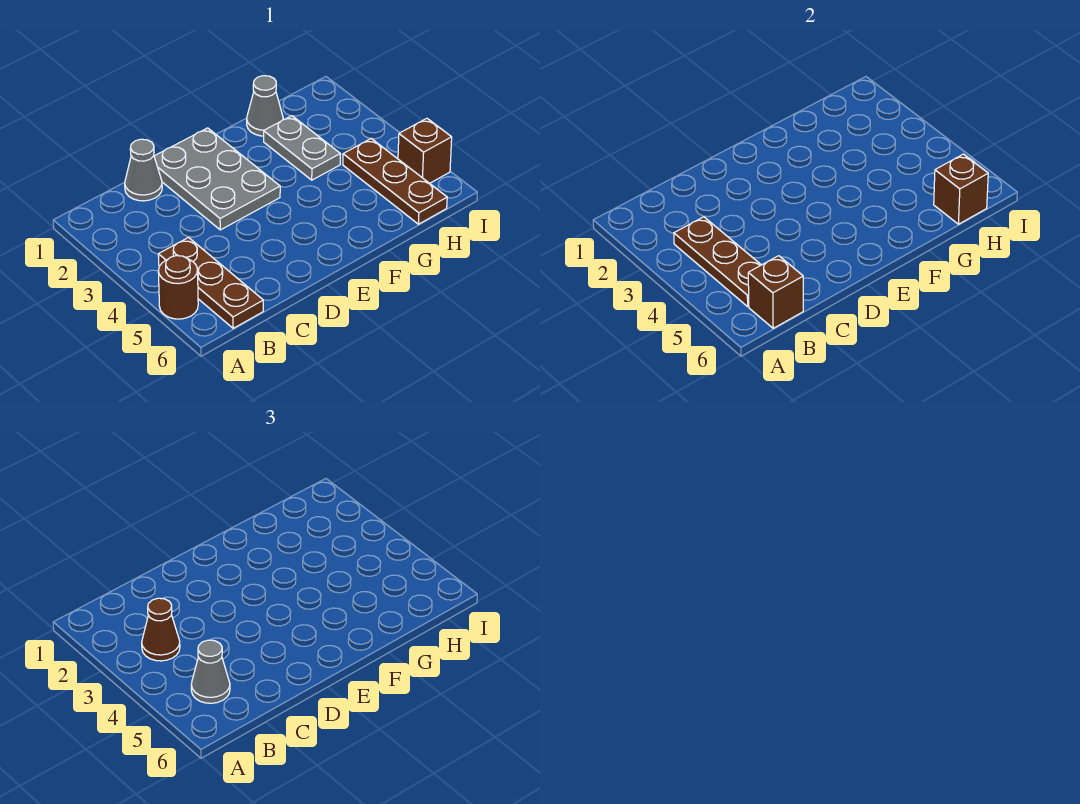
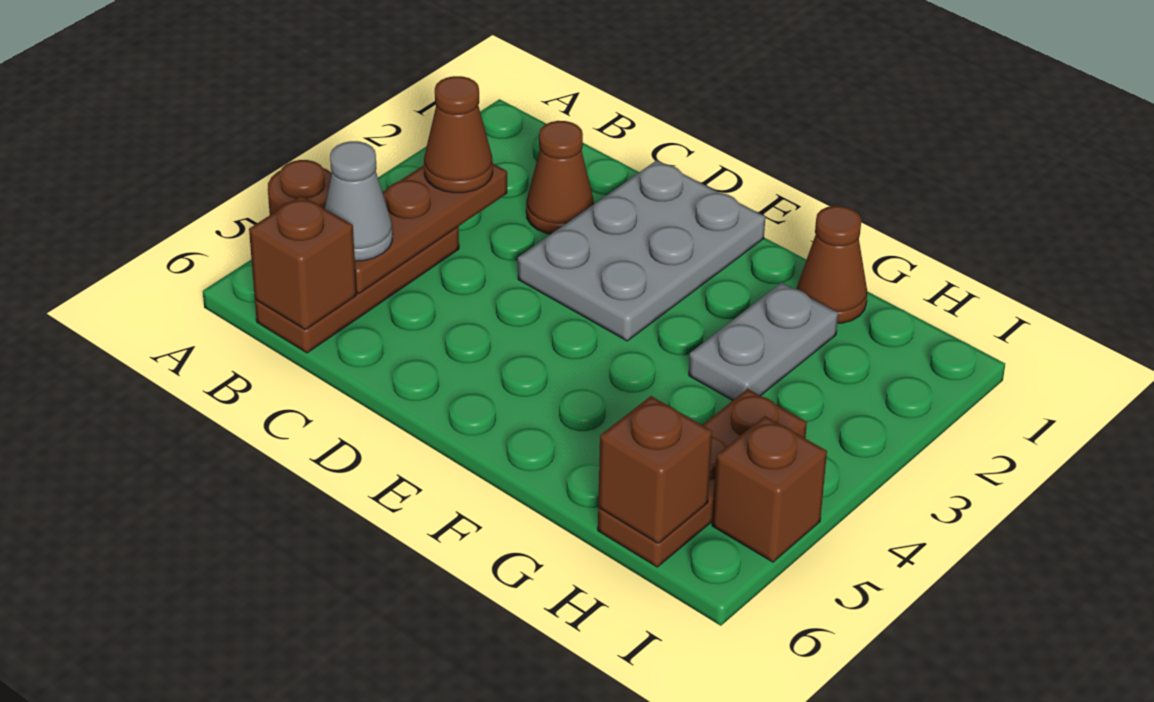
grey 1x1 cone [125,139,162,201] -> none
none -> brown 1x1 cone [526,121,594,234]
grey 1x1 cone [247,76,283,136] -> brown 1x1 cone [797,206,868,323]

